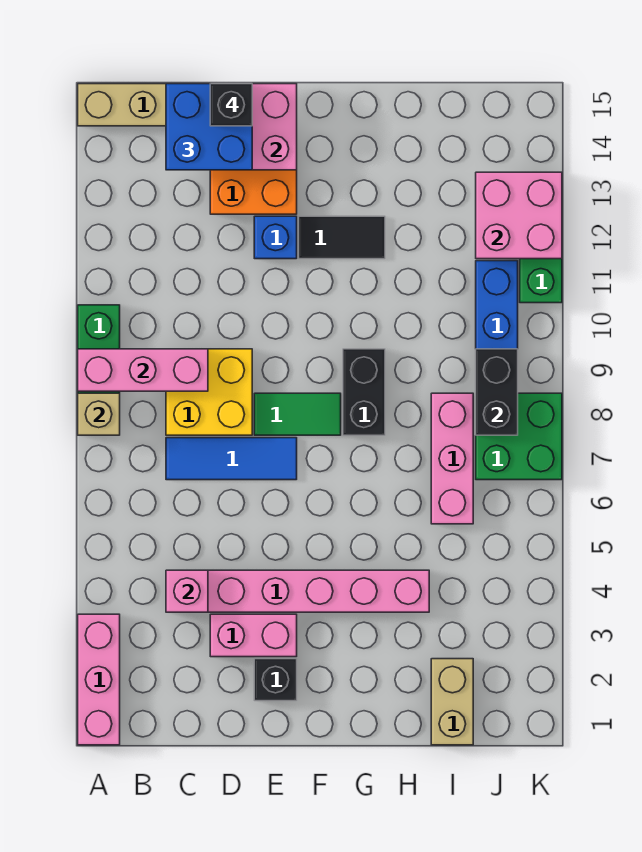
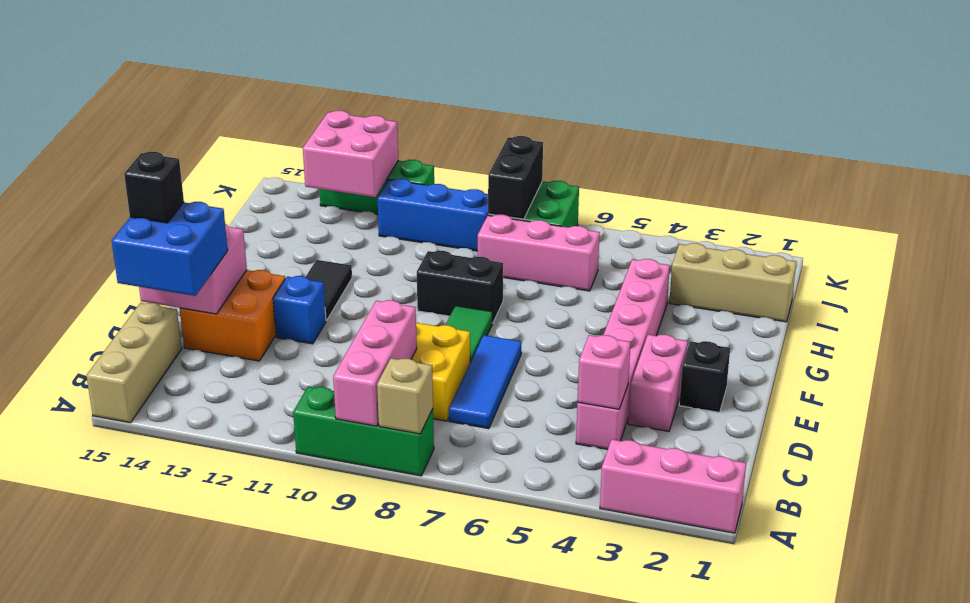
tan 1x2 brick [431,659,473,745] -> tan 1x3 brick [669,243,796,322]
black 1x2 brick [476,349,518,435] -> black 1x2 brick turned to [488,136,543,219]

